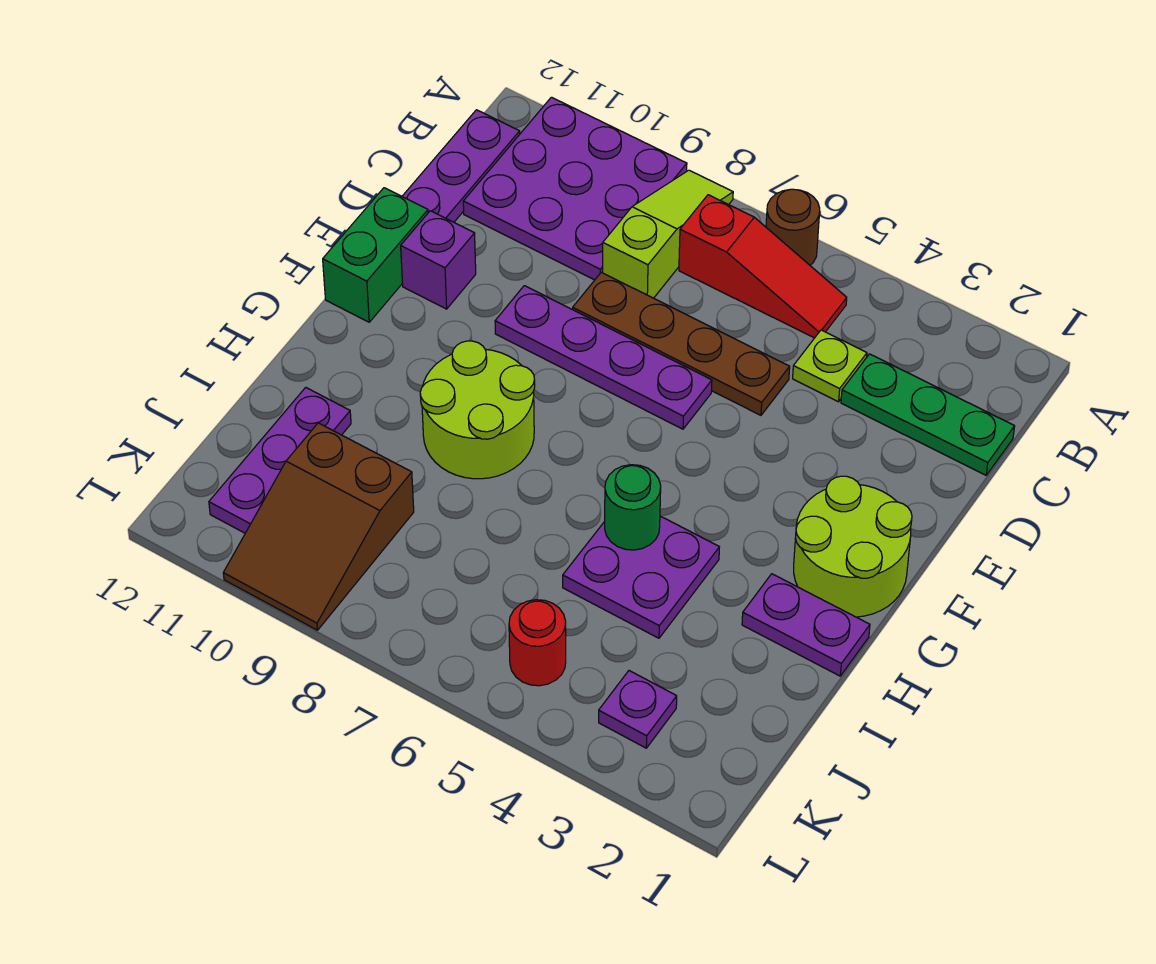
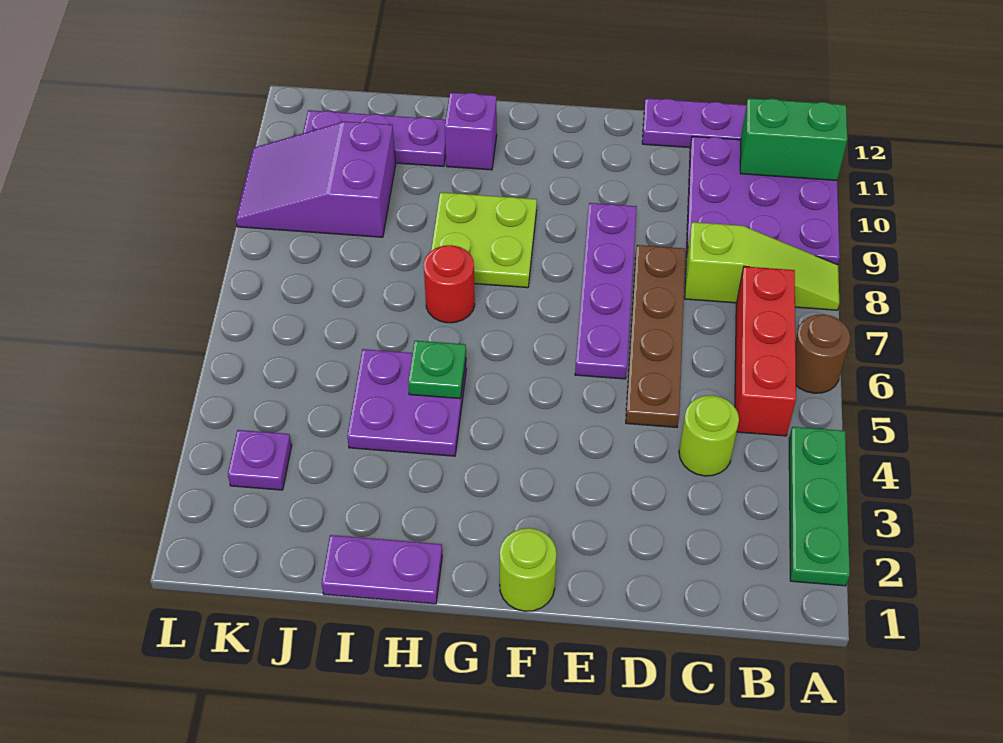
red 1x3 slope [679,195,847,338] -> red 1x3 brick [735,266,796,436]
green 1x3 plate [841,354,1015,475] -> green 1x3 plate moved to [789,427,850,586]
lime 1x1 plate [793,330,867,402] -> lime 1x1 round brick [679,395,739,476]
purple 1x1 brick [401,211,476,309] -> purple 1x1 brick moved to [445,93,497,170]
green 1x2 brick [323,188,428,322] -> green 1x2 brick moved to [740,98,847,180]
lime 2x2 round brick [794,476,912,617] -> lime 1x1 round brick [500,528,557,611]
lime 2x2 round brick [420,341,535,479] -> lime 2x2 plate [431,192,537,288]
purple 1x2 plate [742,574,870,676] -> purple 1x2 plate turned to [322,535,442,604]
green 1x1 round brick [605,465,661,550] -> green 1x1 plate [408,341,466,399]
brown 2x3 slope [223,423,414,630] -> purple 2x3 slope [236,121,396,237]
red 1x1 round brick [509,600,566,686] -> red 1x1 round brick moved to [424,245,475,323]

